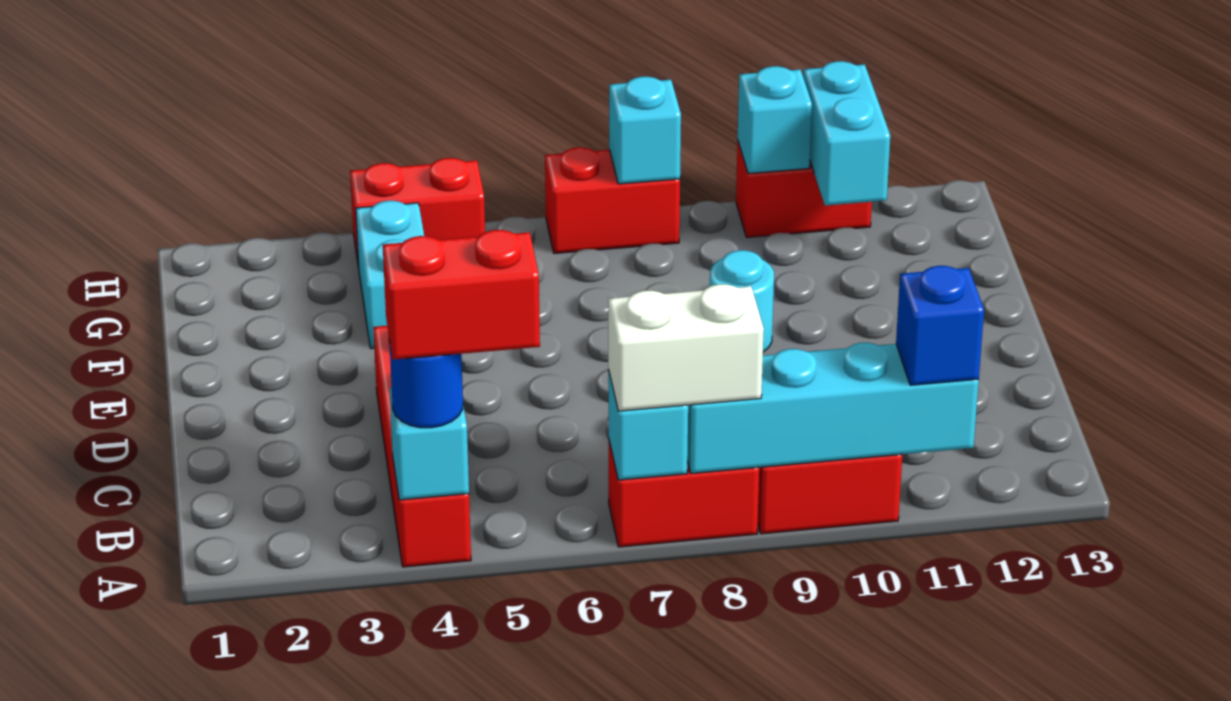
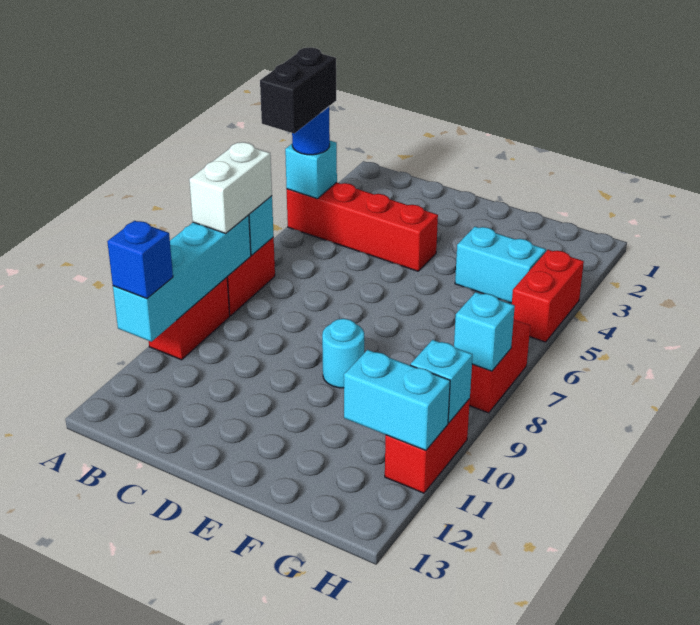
red 1x2 brick [383,230,540,360] -> black 1x2 brick [260,47,336,133]

